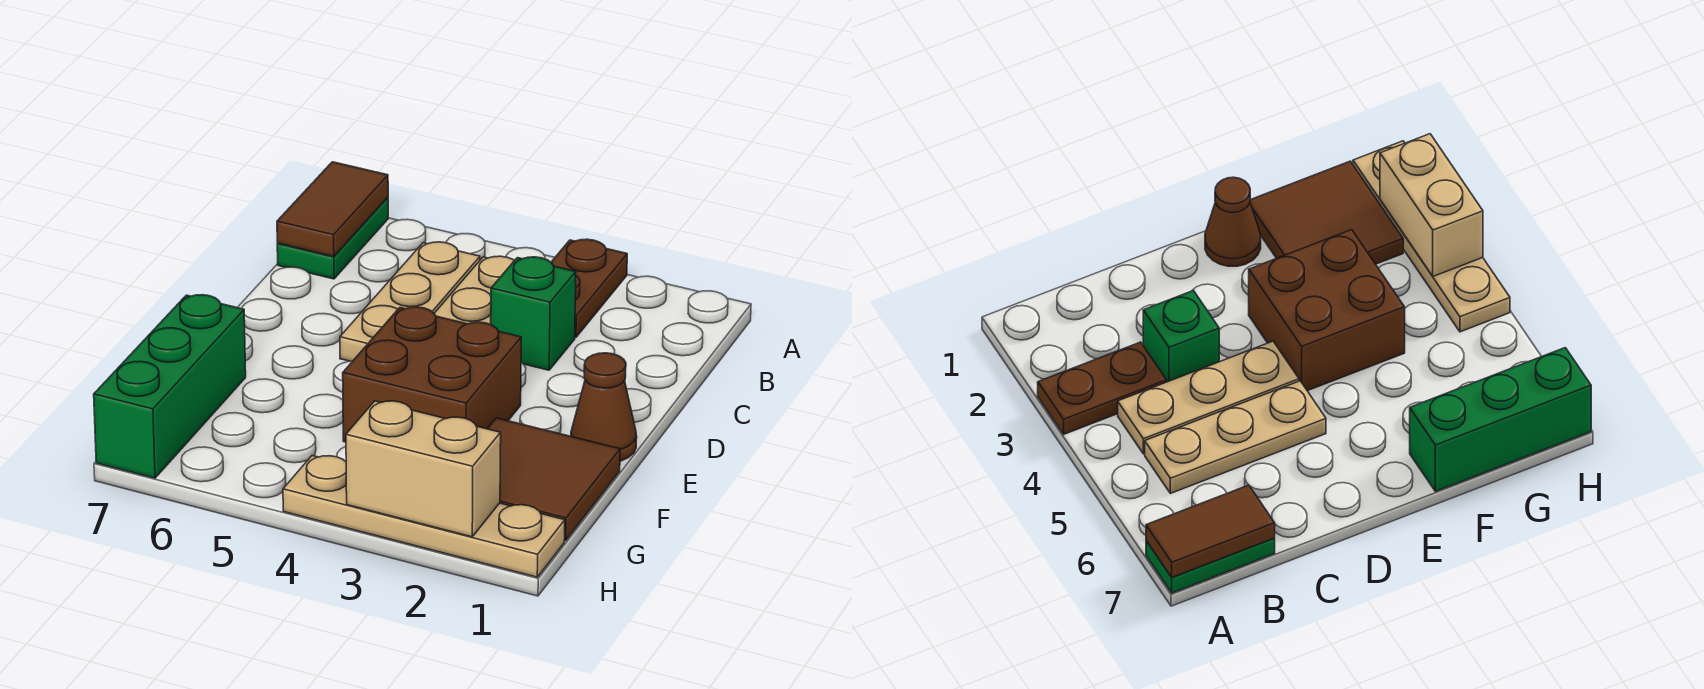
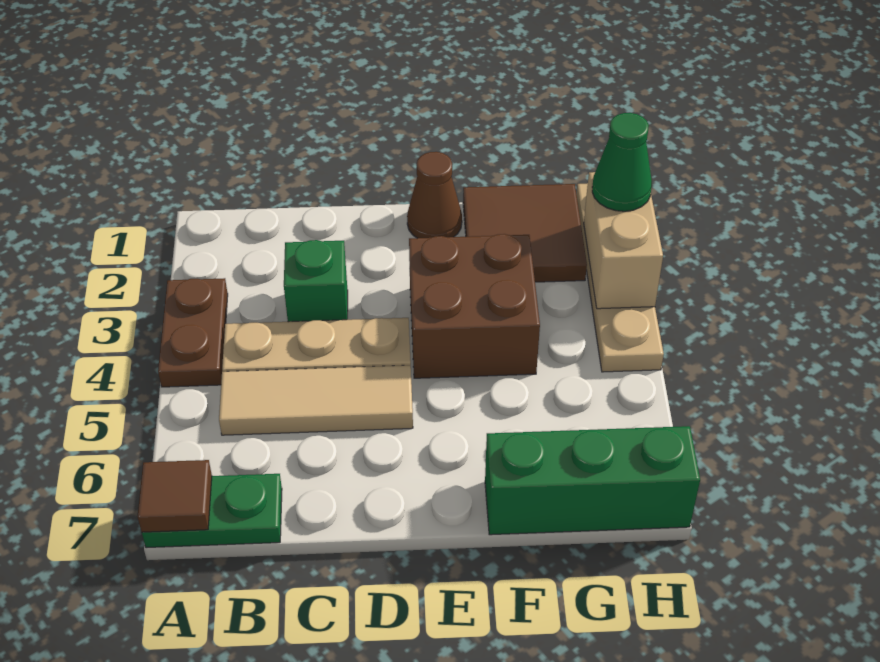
brown 1x2 plate [551,239,627,338] -> brown 1x2 plate turned to [158,278,228,387]
brown 1x2 tile [277,162,388,257] -> brown 1x1 tile [137,460,212,532]
tan 1x3 plate [340,242,480,361] -> tan 1x3 tile [219,365,413,435]
none -> green 1x1 cone [592,113,652,211]

